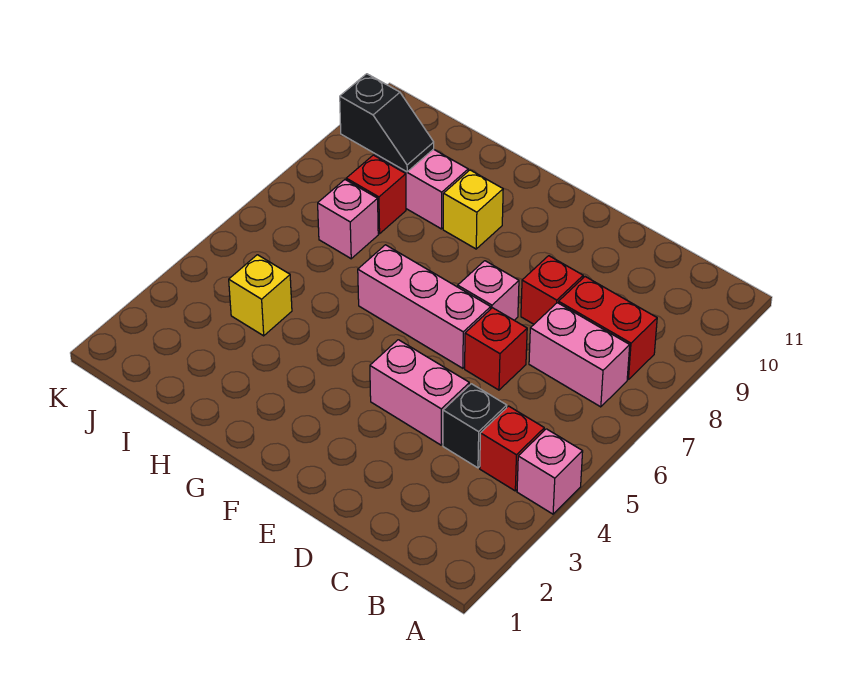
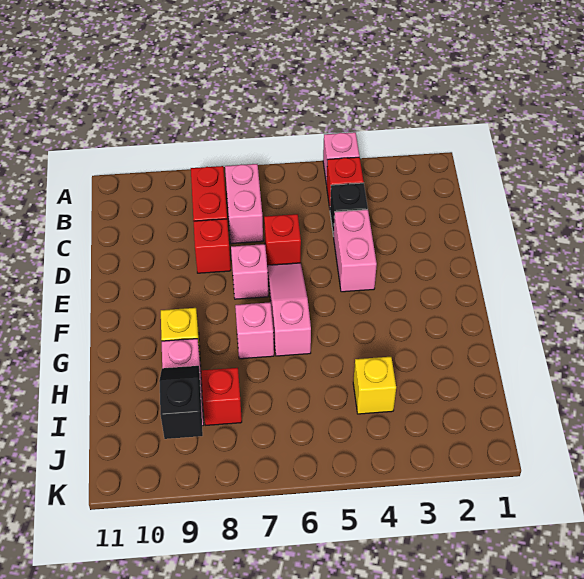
pink 1x3 brick [358,245,491,368] -> pink 1x3 slope [267,263,311,356]
pink 1x1 brick [318,180,378,259] -> pink 1x1 brick moved to [235,302,274,359]

